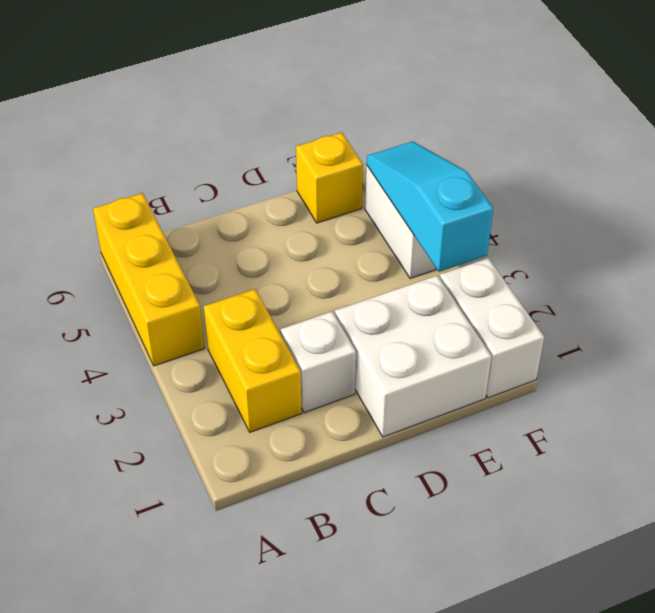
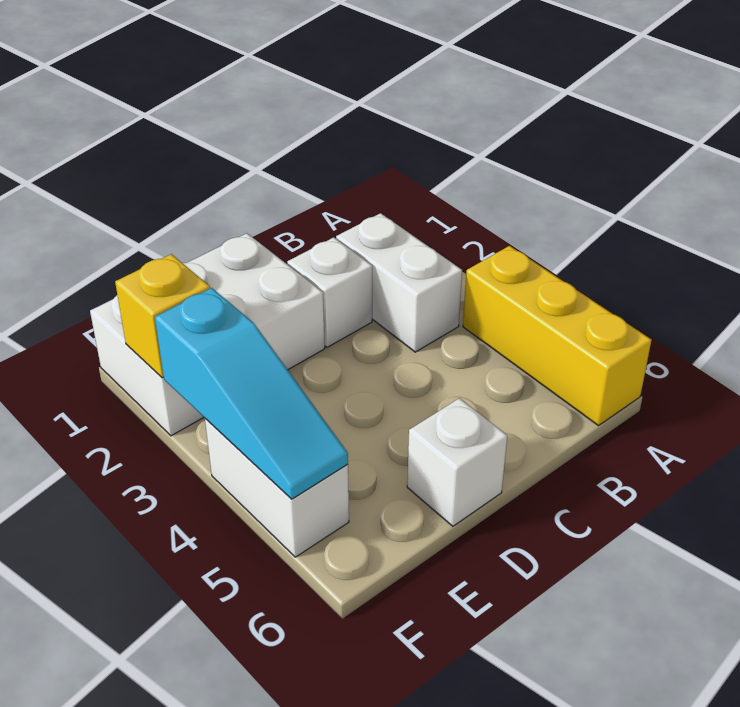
yellow 1x2 brick [204,289,302,432] -> white 1x2 brick [336,213,462,352]
none -> white 1x1 brick [407,398,507,526]
yellow 1x1 brick [296,132,363,223] -> yellow 1x1 brick moved to [115,254,210,378]

